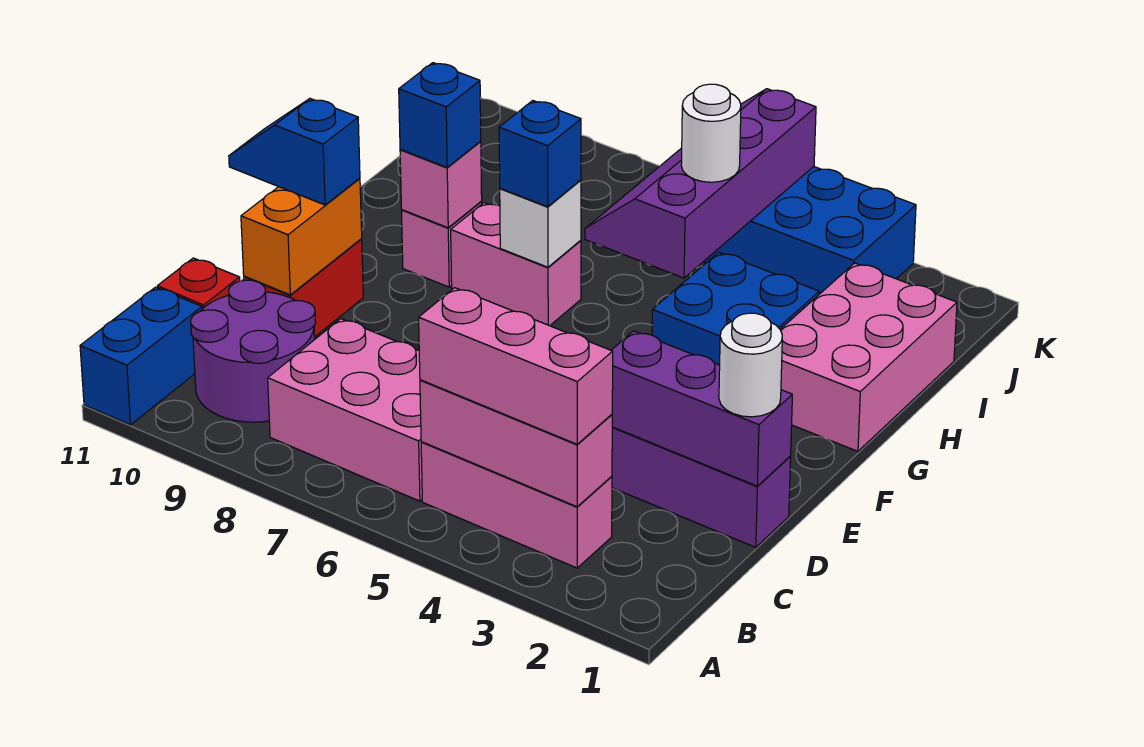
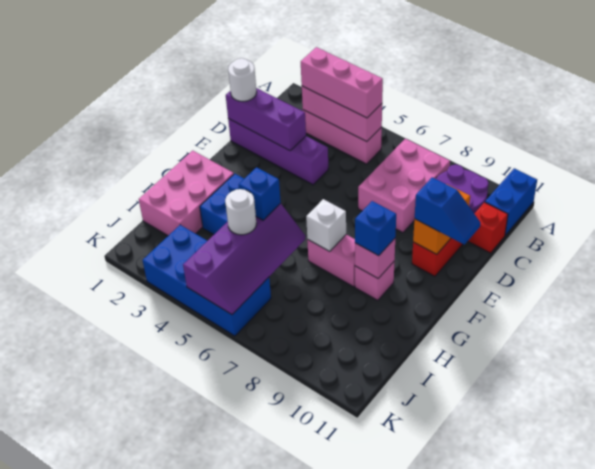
pink 2x3 brick [268,319,422,501] -> pink 2x3 brick turned to [358,139,450,233]
blue 1x1 brick [499,101,581,207] -> blue 1x1 brick moved to [239,167,281,220]

